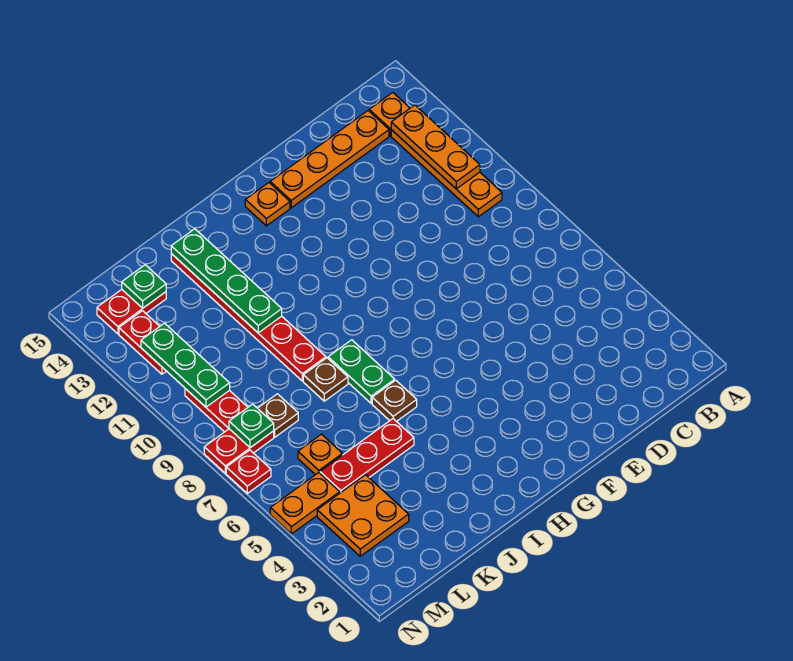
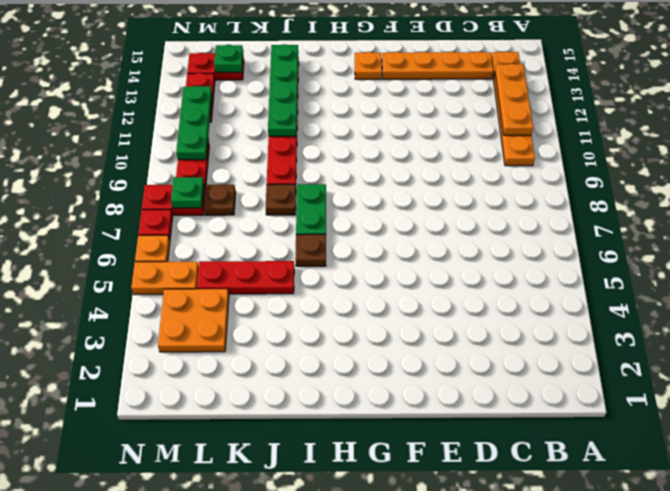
orange 1x1 plate [298,434,342,475] -> orange 1x1 plate moved to [135,235,170,262]

